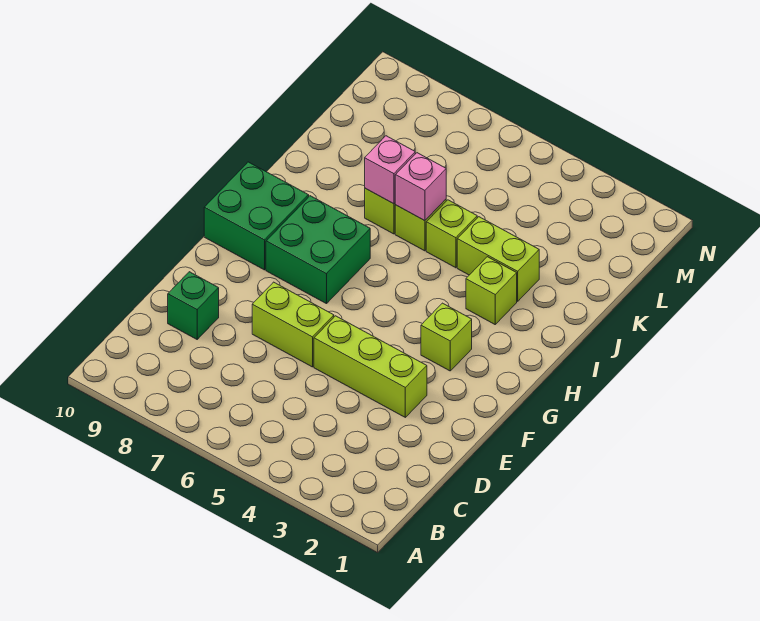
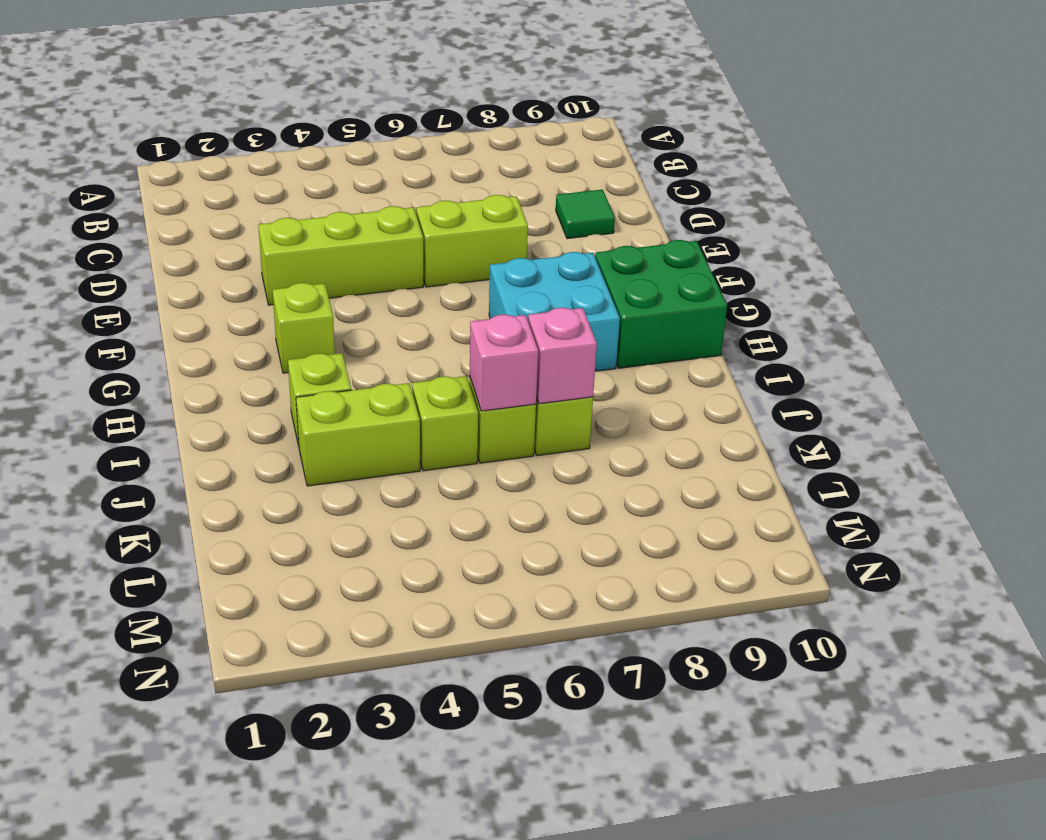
green 1x1 brick [168,272,219,339] -> green 1x1 tile [556,190,615,239]
green 2x2 brick [266,196,370,304] -> cyan 2x2 brick [489,252,620,371]

